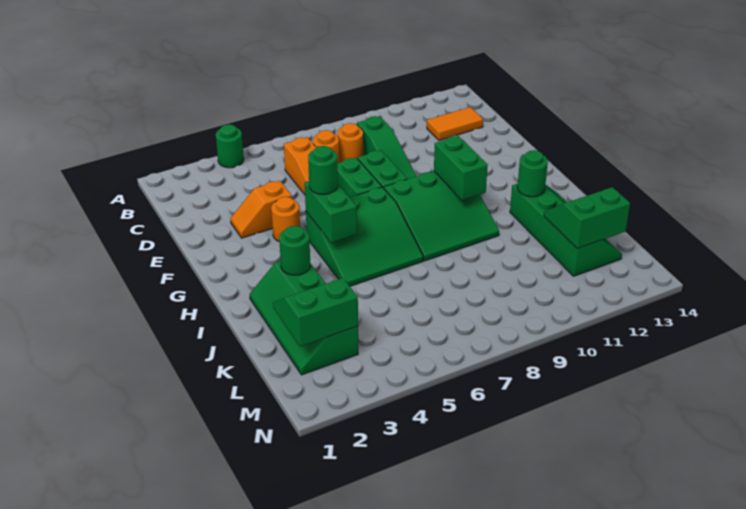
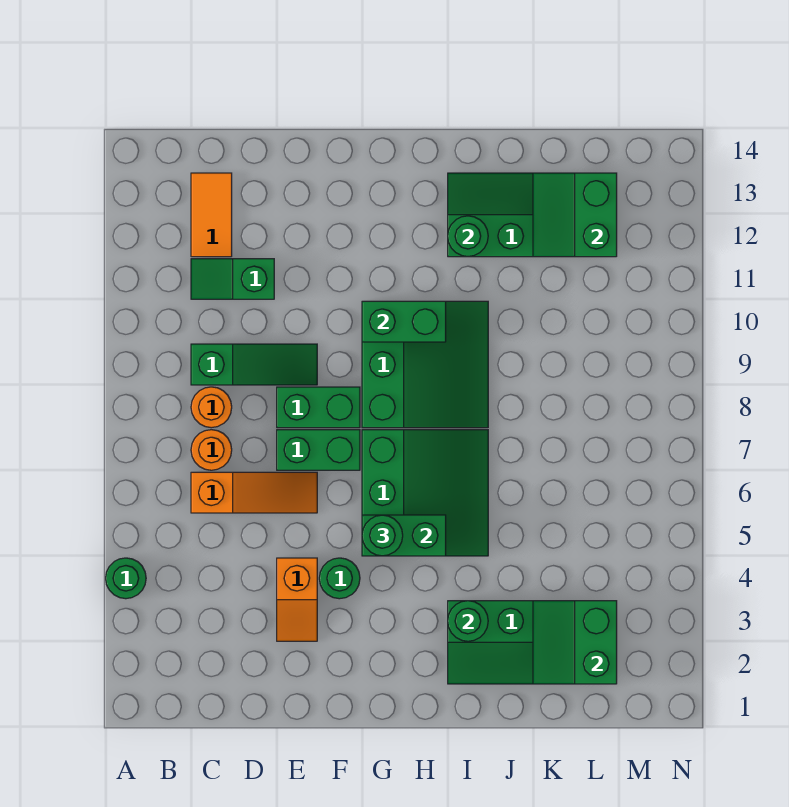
none -> green 1x2 slope [191,259,274,299]
orange 1x1 round brick [271,197,300,242] -> green 1x1 round brick [319,558,360,599]

